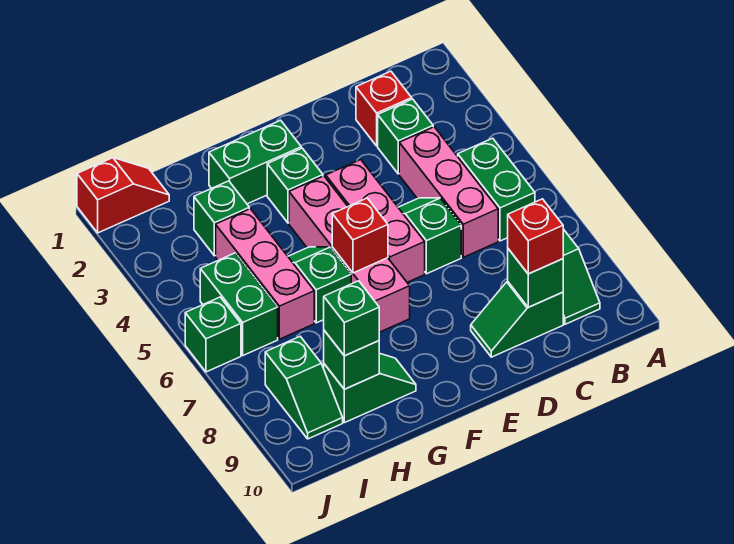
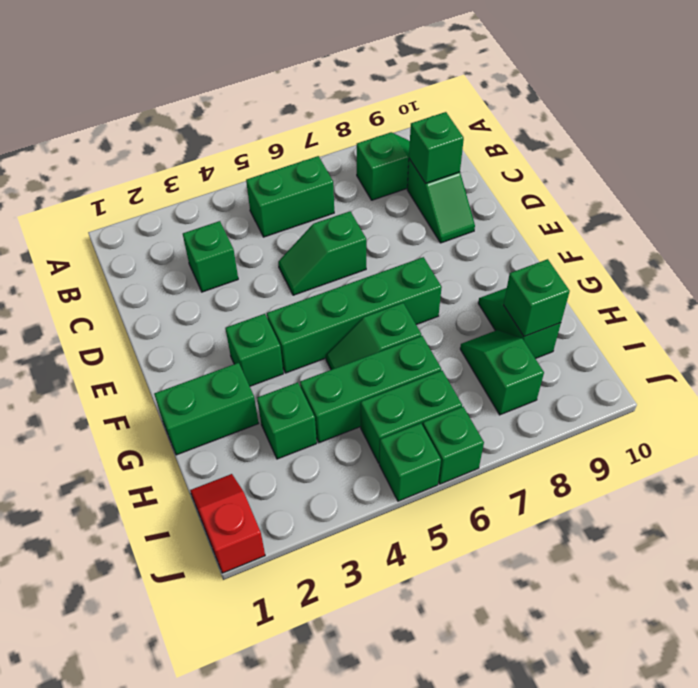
red 1x1 brick [356,71,412,146] -> none
pink 1x3 brick [399,127,498,257] -> none
red 1x1 brick [508,199,563,274] -> none
pink 1x3 brick [326,160,425,282] -> none
green 1x2 brick [209,120,301,204] -> green 1x2 brick turned to [154,363,259,455]
pink 1x4 brick [289,176,410,332] -> green 1x4 brick [267,257,442,373]
red 1x1 brick [332,198,388,273] -> none
pink 1x3 brick [216,209,314,339] -> green 1x3 brick [300,336,441,443]
green 1x1 brick [324,281,379,356] -> green 1x1 brick moved to [379,423,441,501]
green 1x2 slope [265,337,343,439] -> green 1x2 slope turned to [460,330,544,415]

